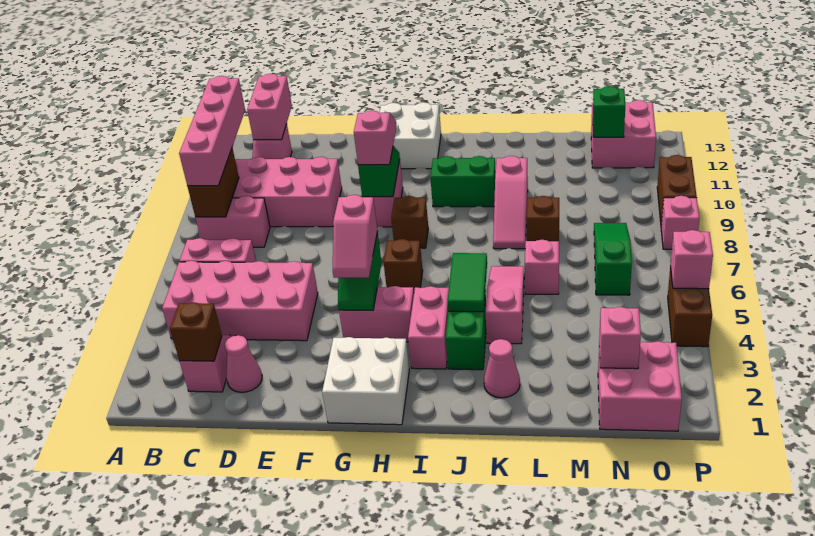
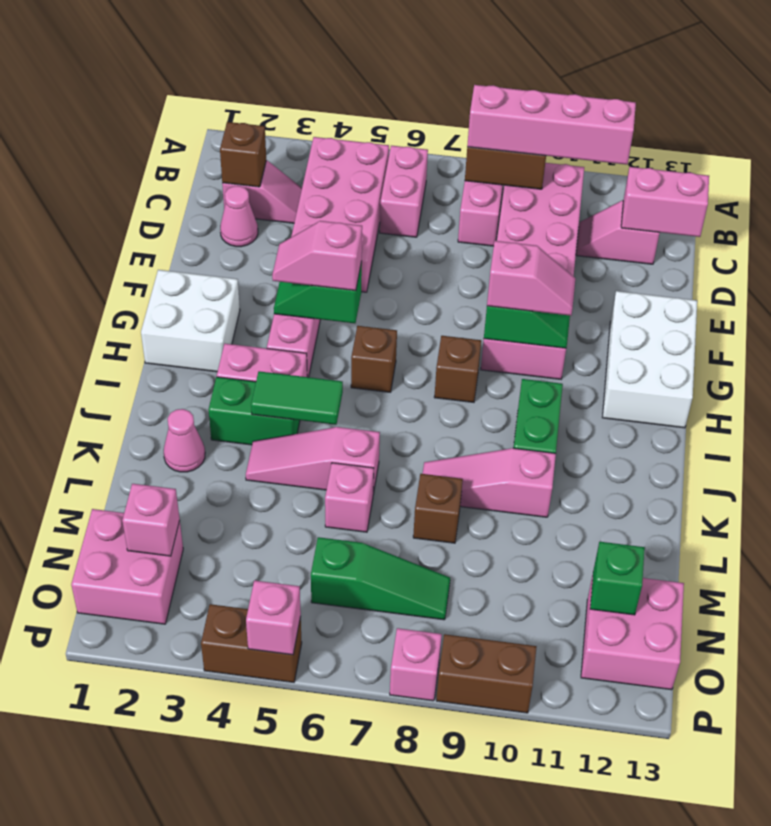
white 2x2 brick [380,102,441,169] -> white 2x3 brick [602,291,697,428]
pink 1x3 slope [485,266,524,344] -> pink 1x3 slope turned to [246,427,380,494]

